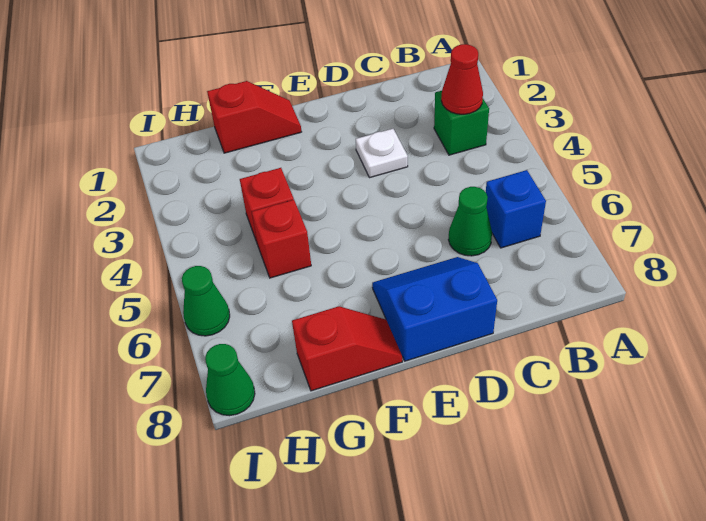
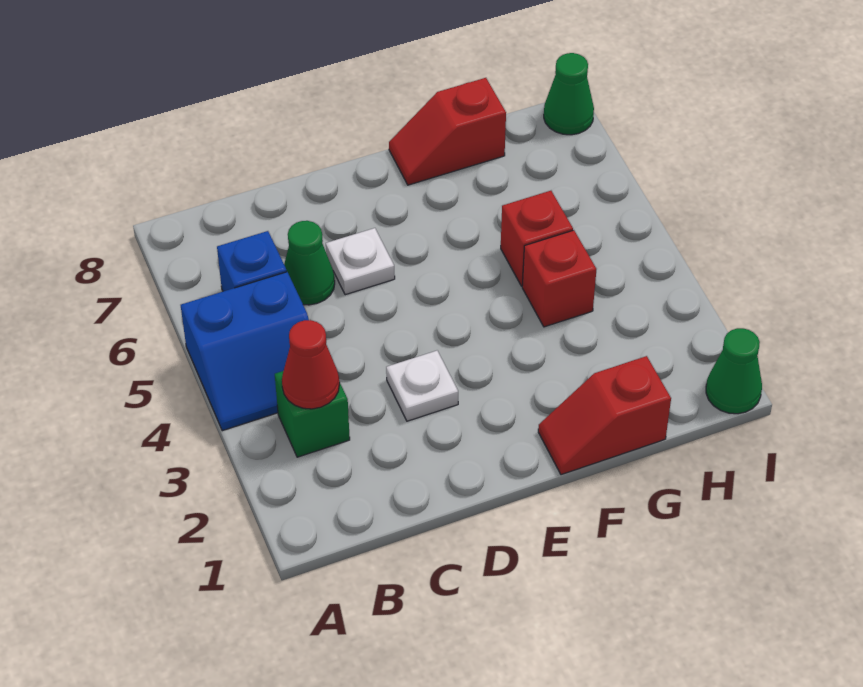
none -> white 1x1 plate [326,228,395,295]
blue 2x2 slope [372,257,497,361] -> blue 2x2 slope moved to [181,272,309,431]
green 1x1 cone [182,266,230,336] -> green 1x1 cone moved to [706,328,762,414]

